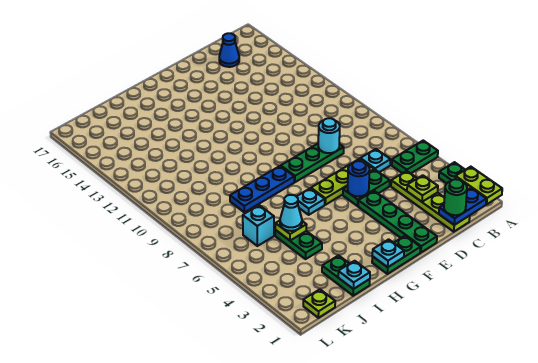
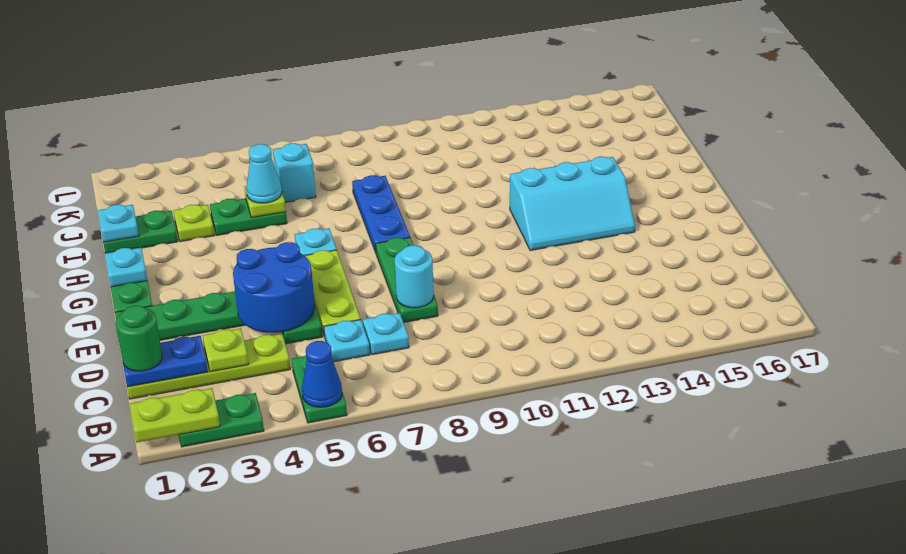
blue 1x2 plate [439,188,486,225] -> blue 1x2 plate turned to [123,336,208,387]
none -> cyan 1x1 plate [363,313,409,355]
blue 1x1 cone [219,33,239,67] -> blue 1x1 cone moved to [302,341,342,407]
blue 1x1 round brick [348,161,370,196] -> blue 2x2 round brick [233,242,315,333]
none -> cyan 2x3 slope [510,157,635,251]
lime 1x1 plate [303,289,335,318] -> lime 1x1 plate moved to [174,205,214,242]

